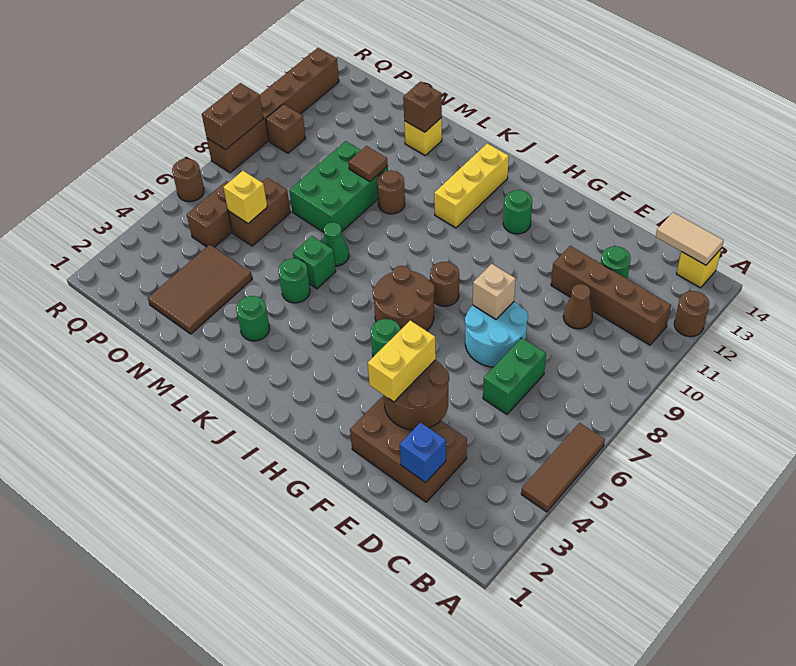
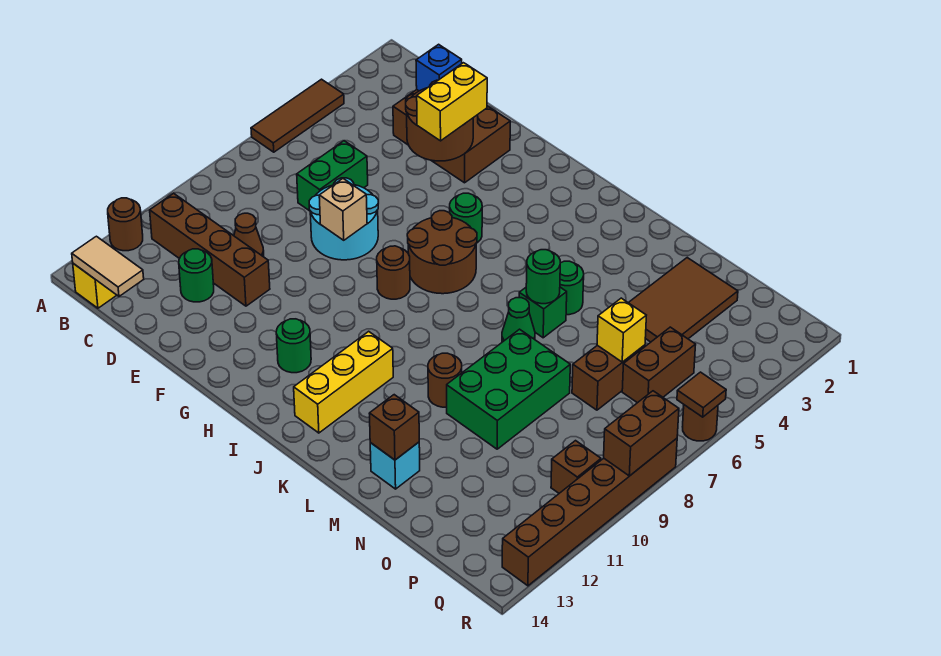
green 1x1 round brick [236,296,270,341] -> green 1x1 round brick moved to [526,250,560,304]
brown 1x1 tile [349,146,388,182] -> brown 1x1 tile moved to [677,372,726,417]
yellow 1x1 brick [404,118,442,155] -> cyan 1x1 brick [370,442,420,489]

